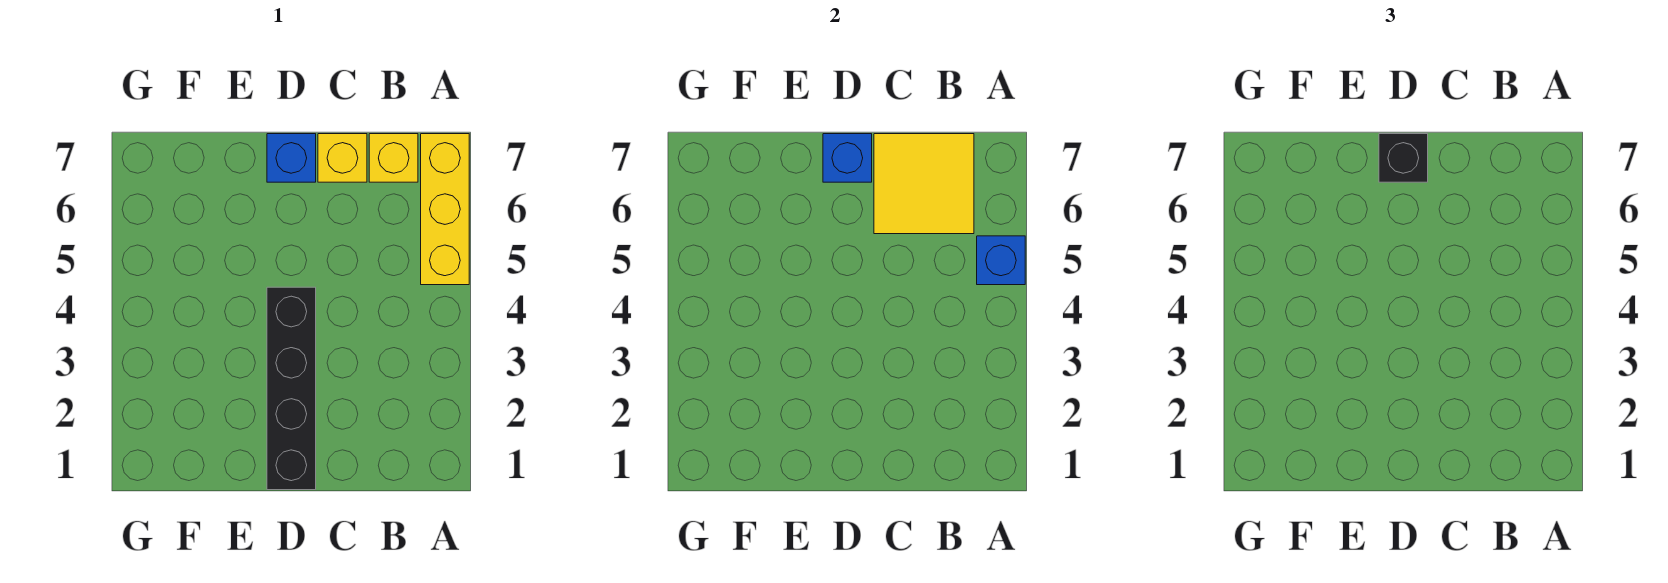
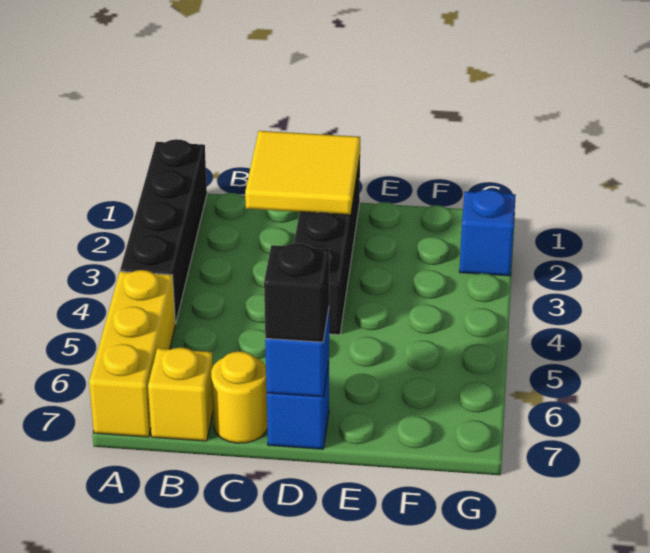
none -> black 1x4 brick [120,139,207,324]
blue 1x1 brick [977,236,1025,285] -> blue 1x1 brick moved to [459,189,516,276]
yellow 2x2 tile [874,134,974,234] -> yellow 2x2 tile moved to [245,131,360,215]
yellow 1x1 brick [318,134,367,182] -> yellow 1x1 round brick [211,351,267,443]

